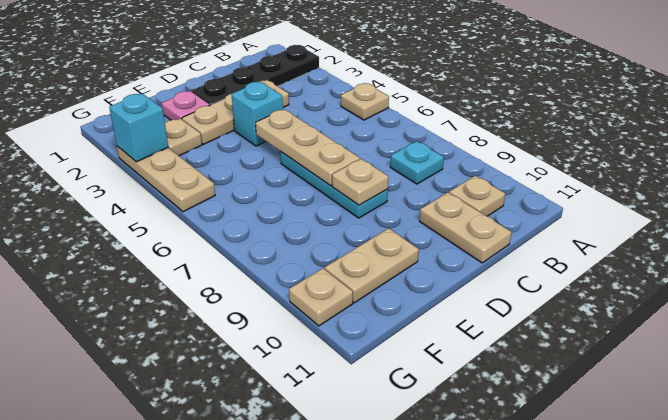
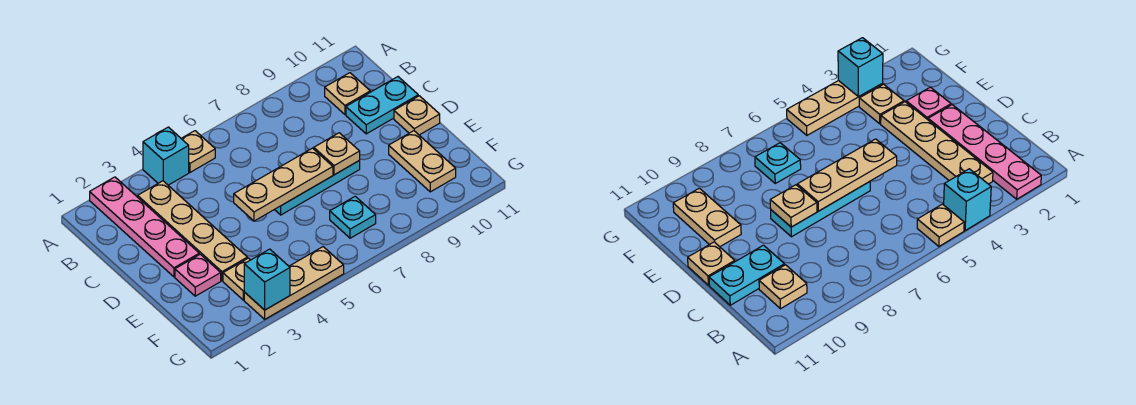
black 1x4 plate [191,45,319,105] -> pink 1x4 plate [90,177,199,277]
cyan 1x1 plate [390,141,444,184] -> cyan 1x1 plate moved to [330,196,376,238]
tan 1x3 plate [182,80,289,144] -> tan 1x4 plate [138,181,247,281]
tan 1x2 plate [420,192,511,263] -> cyan 1x2 plate [346,77,418,134]
cyan 1x1 brick [231,81,283,146] -> cyan 1x1 brick moved to [143,127,189,185]
tan 1x1 plate [289,268,353,326] -> tan 1x1 plate moved to [394,96,440,135]

